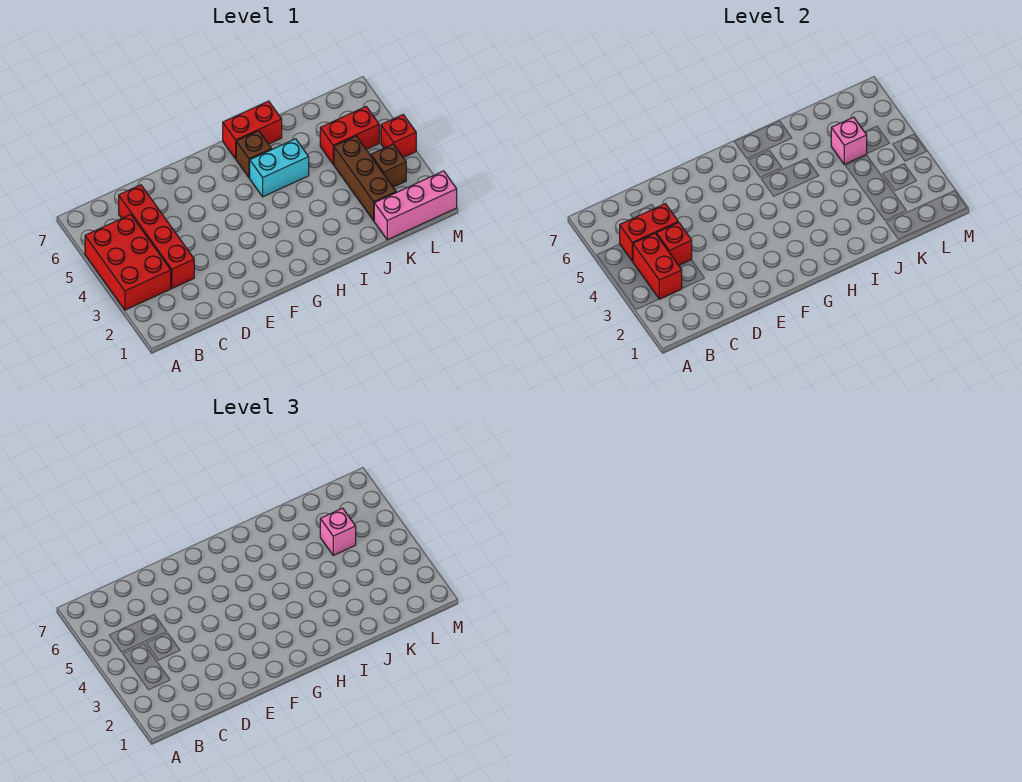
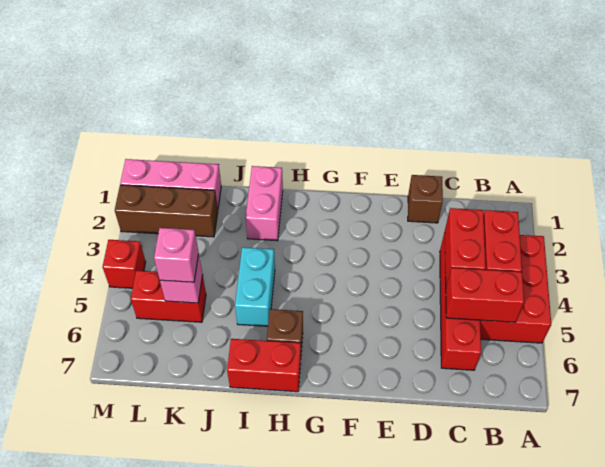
red 1x1 brick [657,222,692,265] -> red 1x2 brick [445,208,486,286]
cyan 1x2 brick [250,139,309,197] -> cyan 1x2 brick turned to [235,247,275,326]
none -> pink 1x2 brick [246,166,283,241]
brown 1x3 brick [334,136,396,221] -> brown 1x3 brick turned to [115,185,218,237]
brown 1x1 brick [371,144,406,187] -> brown 1x1 brick moved to [408,175,443,223]

